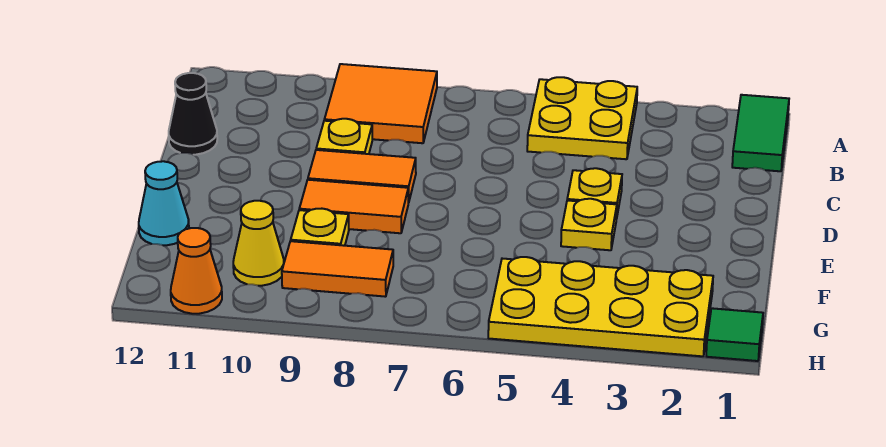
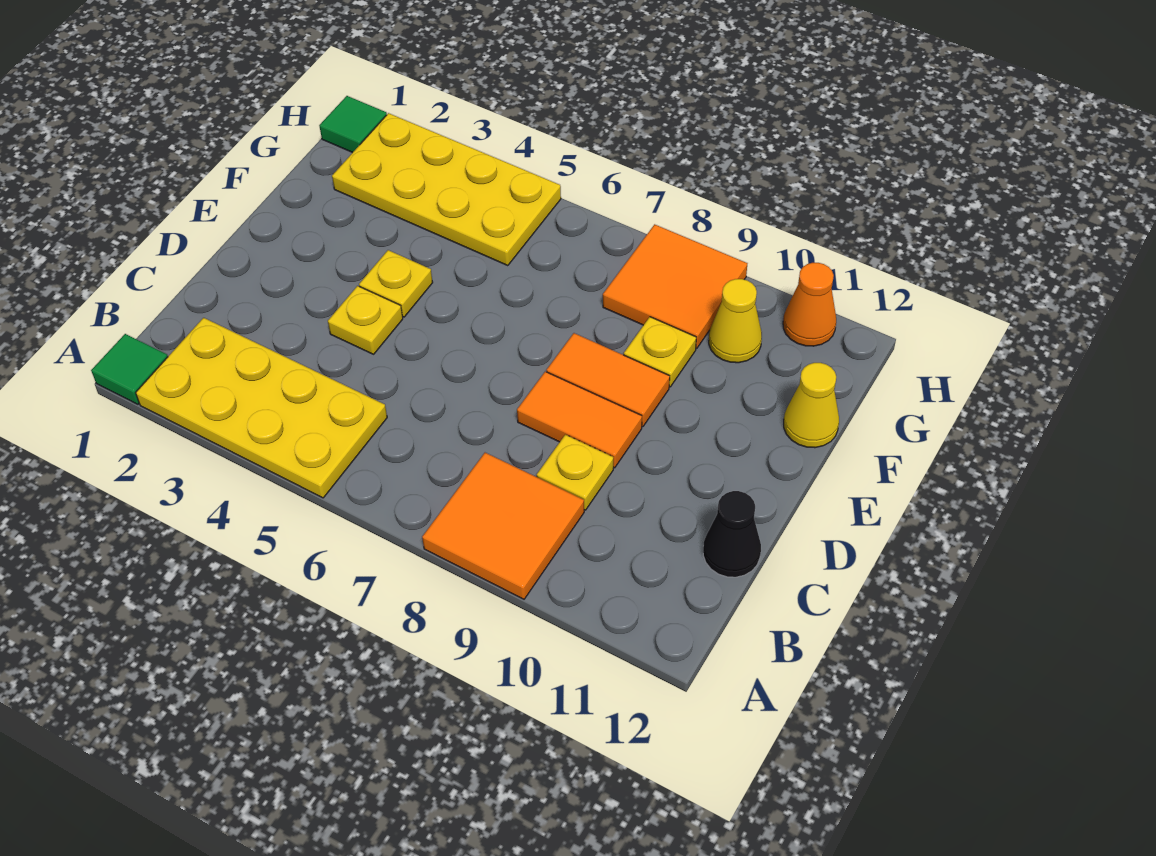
green 1x2 tile [732,95,789,171] -> green 1x1 tile [91,334,168,404]
yellow 2x2 plate [527,77,637,159] -> yellow 2x4 plate [136,318,387,498]
cyan 1x1 cone [139,161,189,245] -> yellow 1x1 cone [784,363,839,448]
orange 1x2 tile [282,241,393,297] -> orange 2x2 tile [603,224,747,349]

